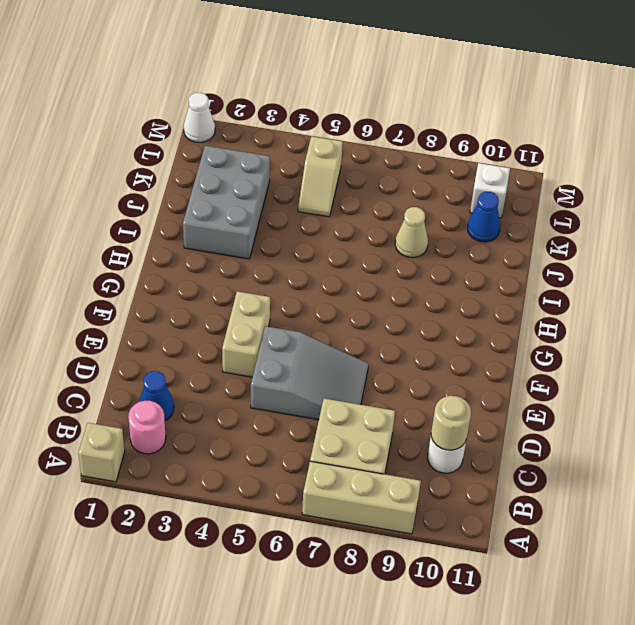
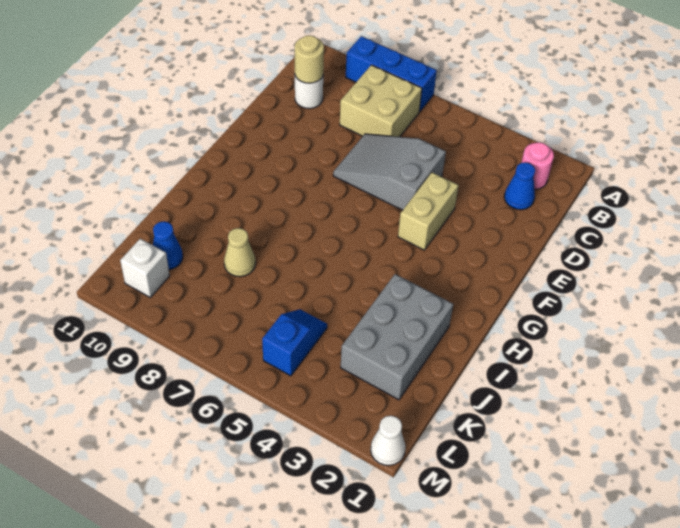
tan 1x1 brick [78,423,125,482] -> none
tan 1x3 brick [302,461,421,534] -> blue 1x3 brick [346,36,437,112]
tan 1x2 slope [298,136,343,217] -> blue 1x2 slope [262,309,327,376]

